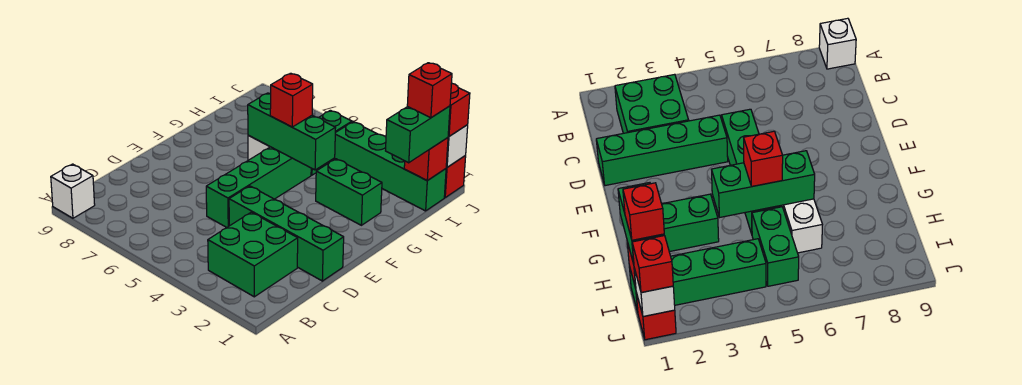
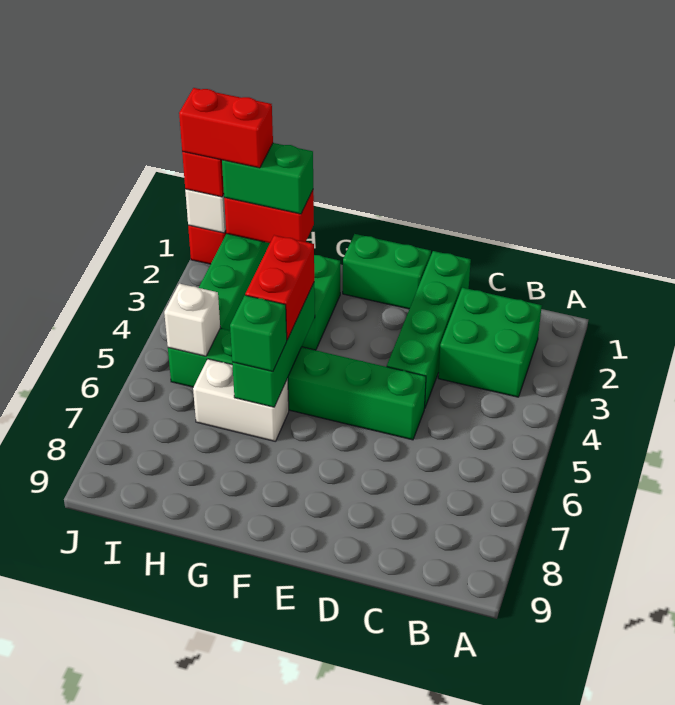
white 1x1 brick [51,164,95,218] -> white 1x1 brick moved to [164,283,220,356]
none -> green 1x2 brick [343,234,431,309]
red 1x1 brick [270,73,313,127] -> red 1x2 brick [245,235,314,340]
none -> green 1x1 brick [230,295,287,372]
red 1x1 brick [404,138,448,181] -> red 1x2 brick [224,190,314,243]
red 1x1 brick [407,63,452,118] -> red 1x2 brick [179,88,273,168]

